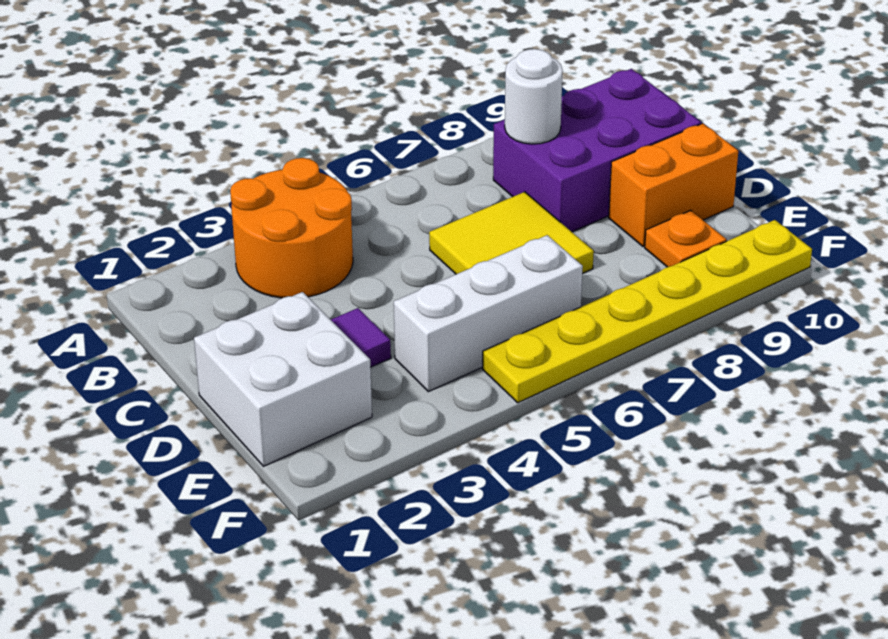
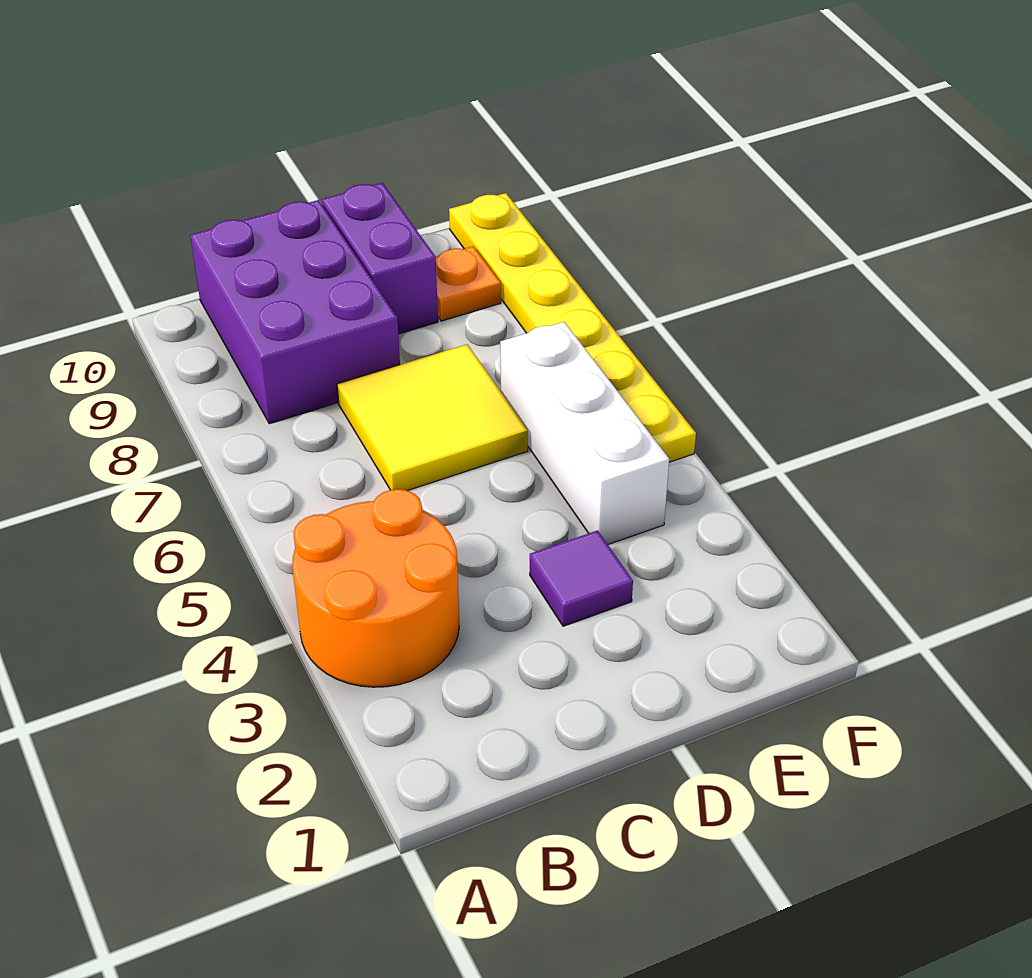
white 1x1 round brick [505,49,563,144] -> none
white 2x2 brick [194,292,372,466] -> none
orange 1x2 brick [609,123,738,247] -> purple 1x2 brick [322,183,438,334]

